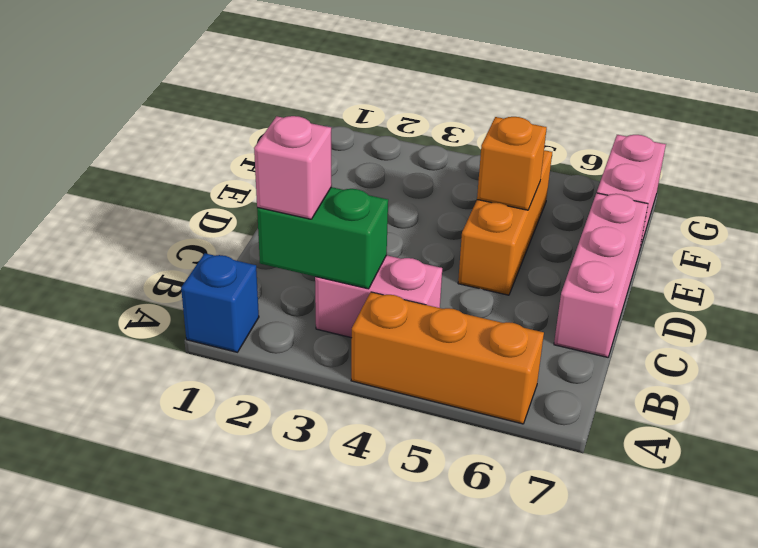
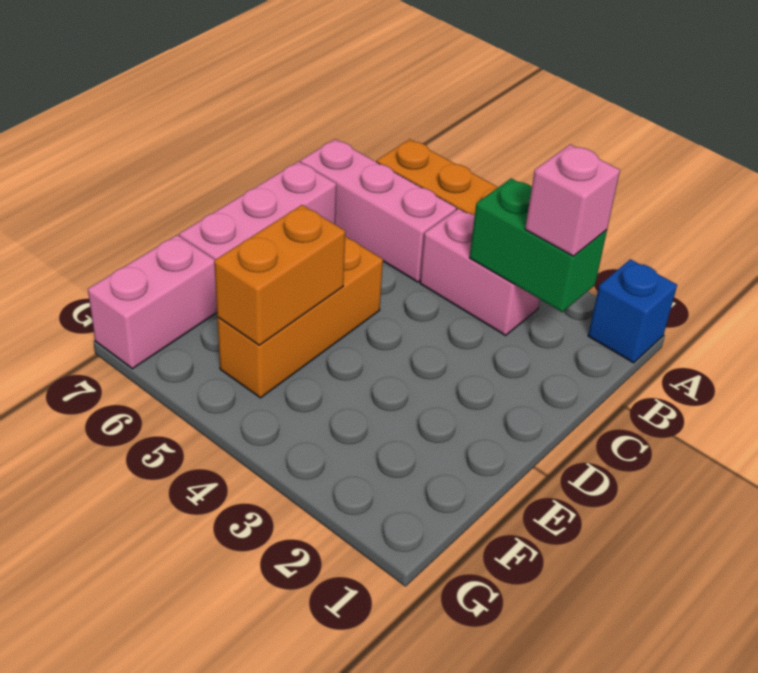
none -> pink 1x3 brick [300,139,457,282]
orange 1x1 brick [477,117,547,210] -> orange 1x2 brick [214,205,345,345]

